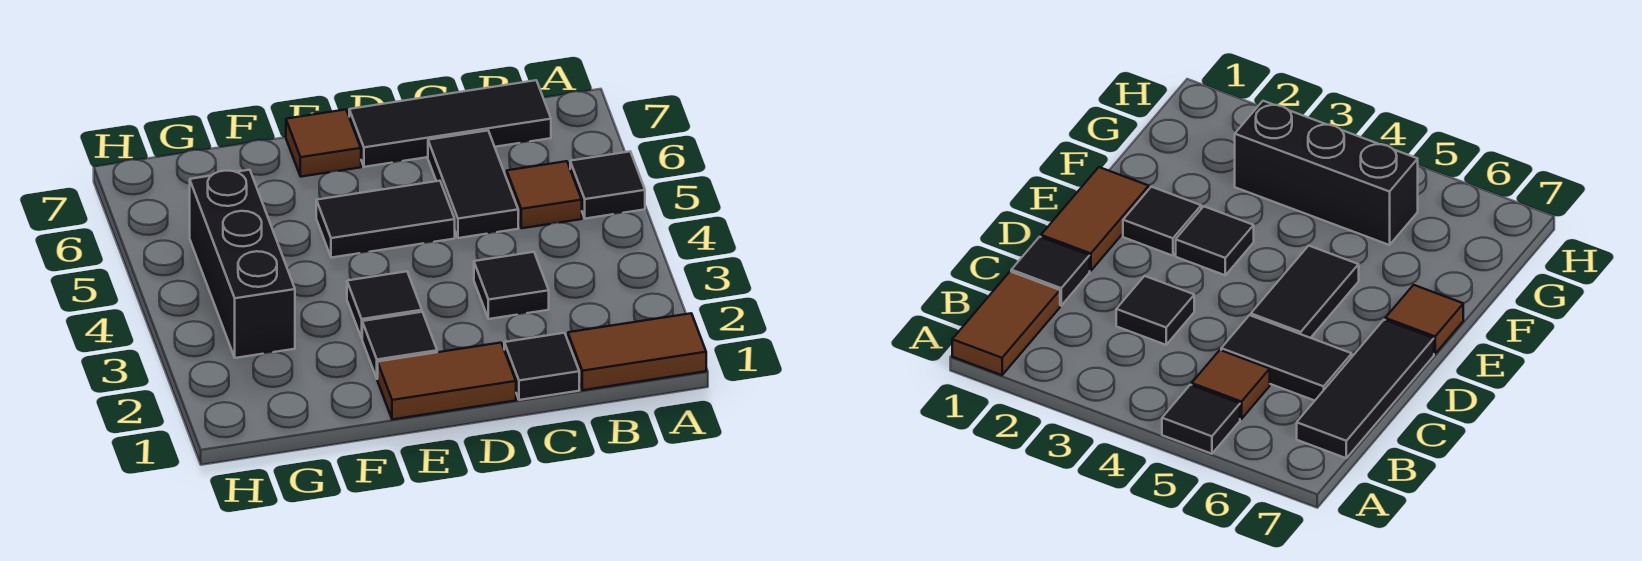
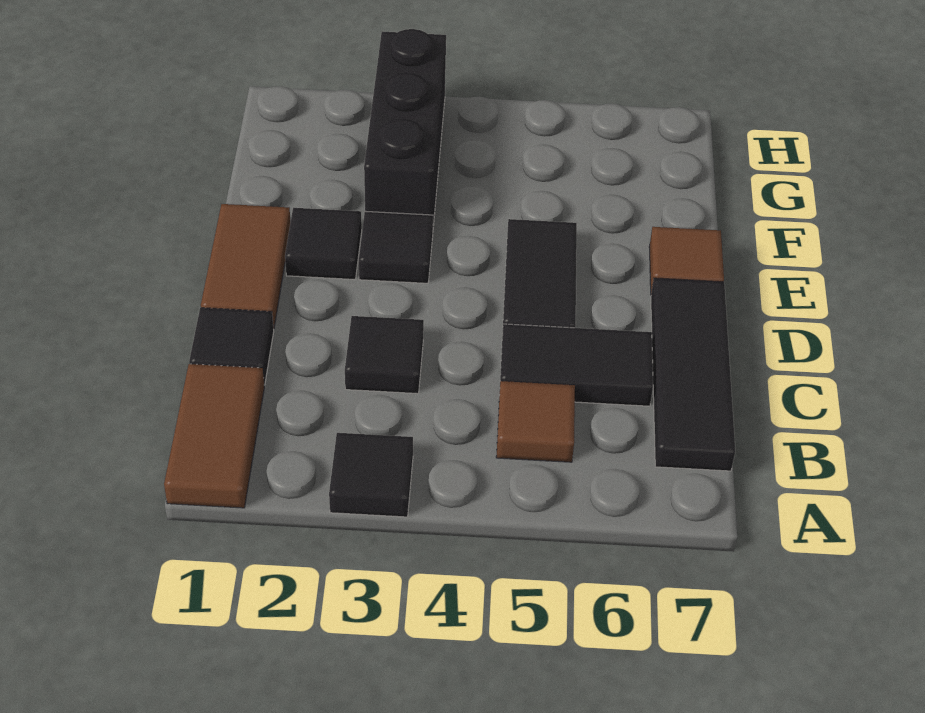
black 1x1 tile [570,152,645,219] -> black 1x1 tile moved to [329,433,413,517]
black 1x3 brick [190,170,295,358] -> black 1x3 brick turned to [364,29,446,226]

